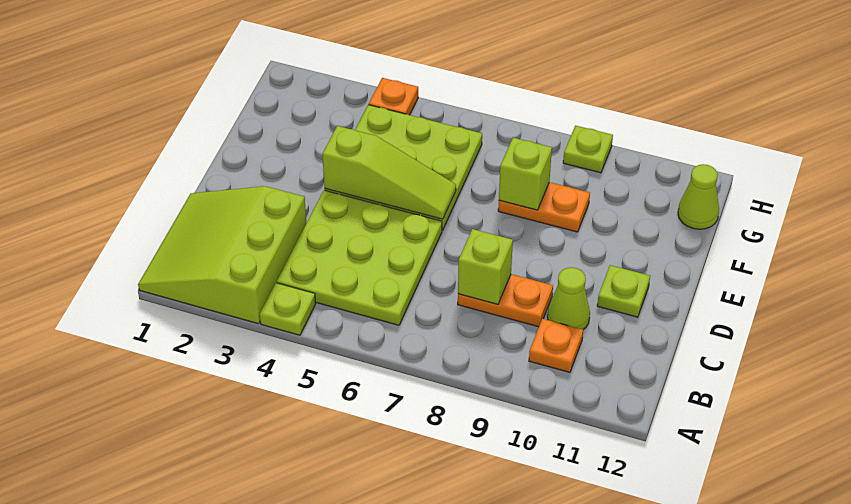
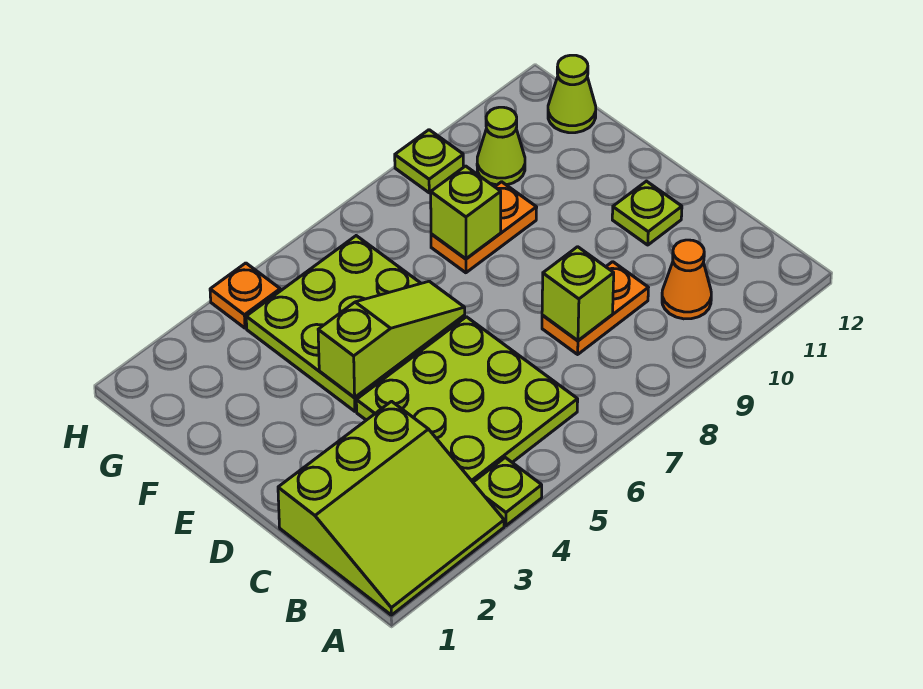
lime 3x3 slope [138,186,306,324] -> lime 3x3 slope turned to [278,401,504,615]
orange 1x1 plate [529,319,583,372] -> orange 1x1 cone [662,240,711,319]
lime 1x1 cone [547,267,590,330] -> lime 1x1 cone moved to [477,107,525,185]

